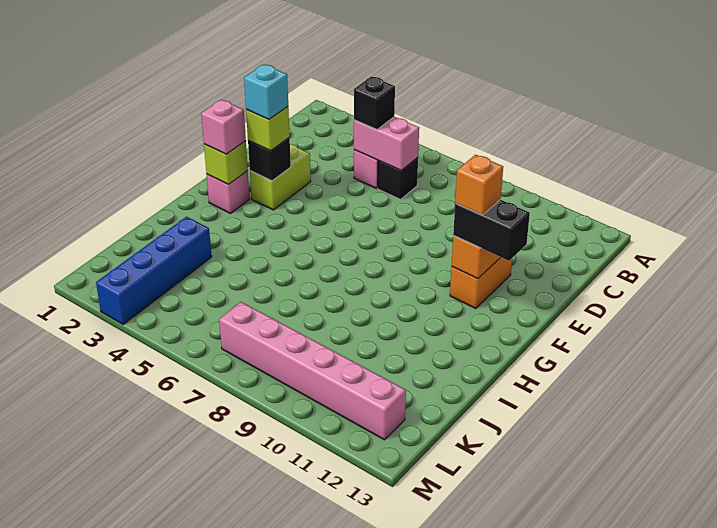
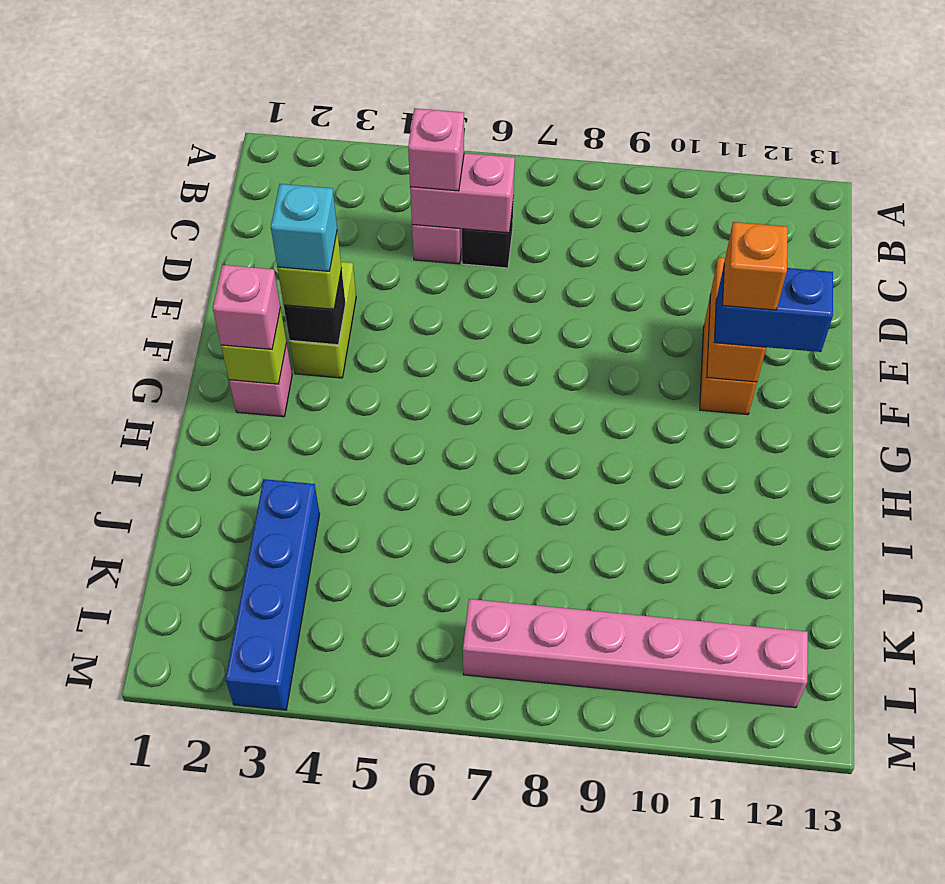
black 1x1 brick [354,76,395,130] -> pink 1x1 brick [408,108,464,191]
black 1x2 brick [453,200,530,261] -> blue 1x2 brick [714,266,833,352]

